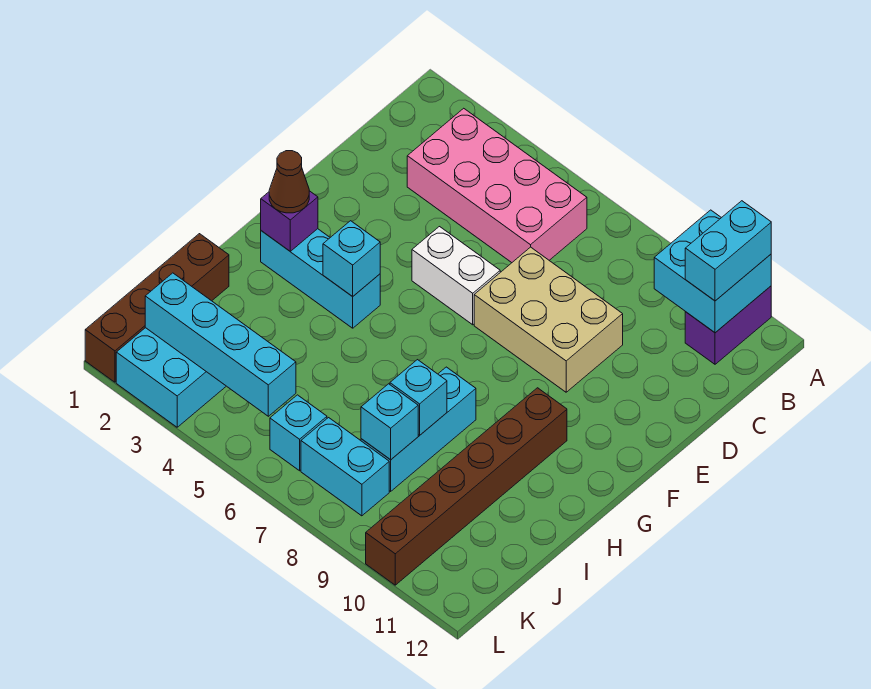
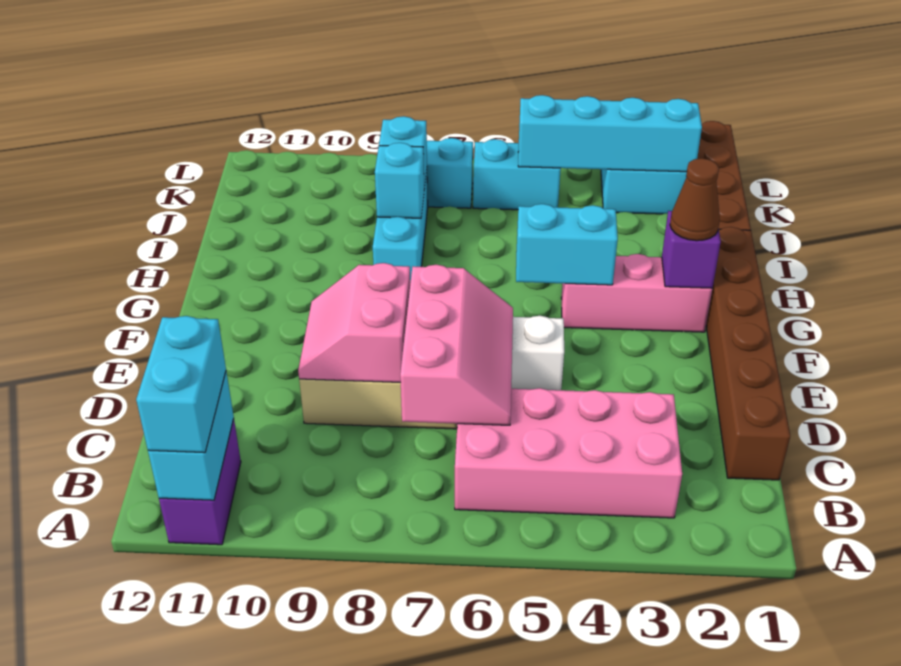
cyan 2x2 brick [654,210,771,333] -> cyan 1x2 brick [148,372,234,500]
none -> pink 2x3 slope [400,265,513,425]
none -> pink 2x2 slope [298,263,410,382]
cyan 1x3 brick [261,229,380,328] -> pink 1x3 brick [561,254,712,332]
cyan 1x1 brick [323,221,380,297] -> cyan 1x2 brick [516,204,618,285]
brown 1x6 brick [366,388,567,585] -> brown 1x6 brick moved to [706,227,790,480]
cyan 1x1 brick [270,395,327,471] -> cyan 1x2 brick [473,139,561,210]

